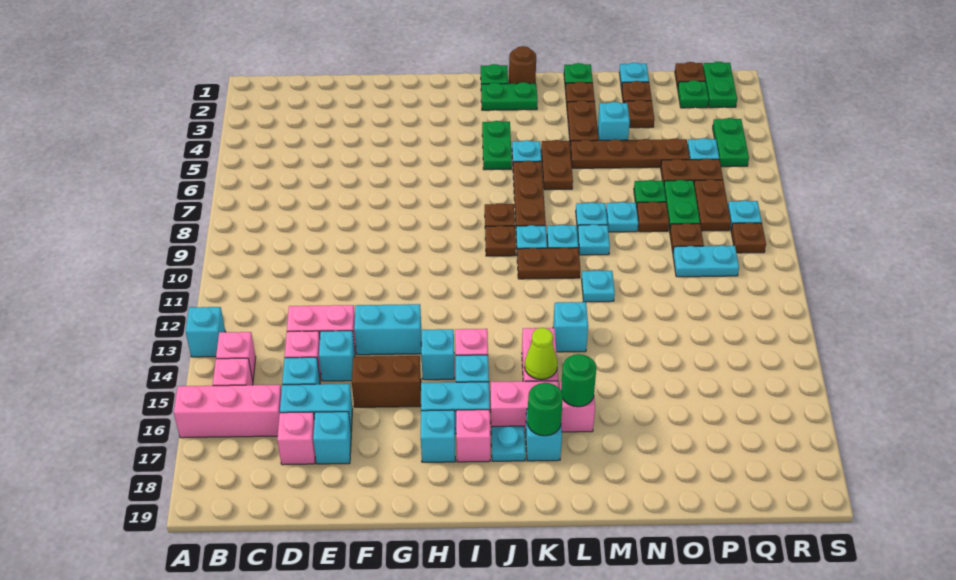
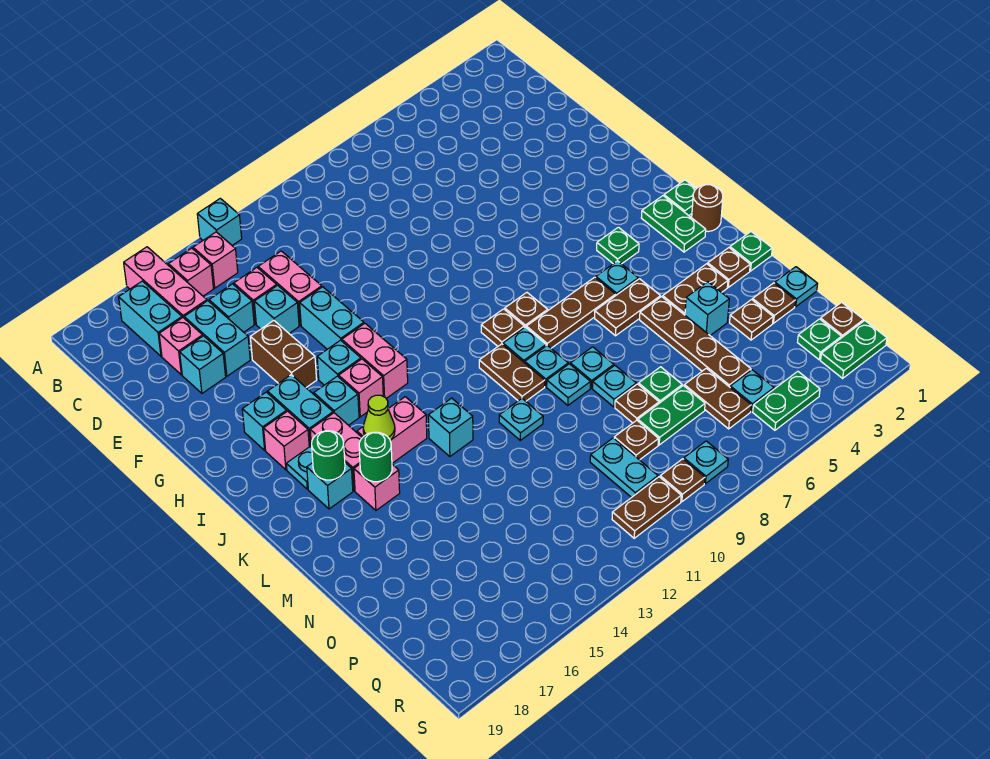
none -> cyan 1x2 brick [119,281,182,356]
none -> pink 1x2 brick [342,323,408,398]
green 1x2 plate [482,121,512,170] -> green 1x1 plate [597,227,639,264]
brown 1x2 plate [694,179,731,231] -> brown 1x2 plate moved to [612,477,681,538]

